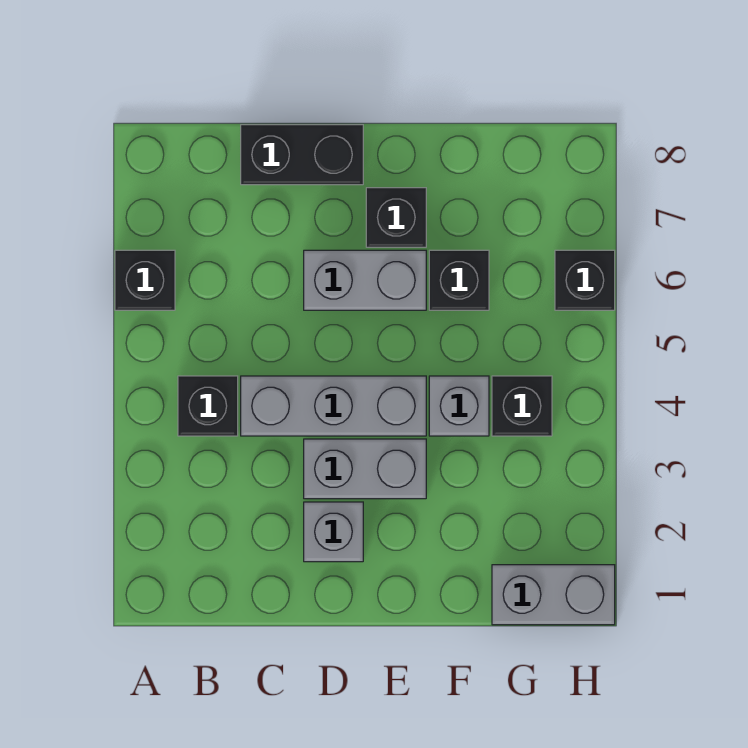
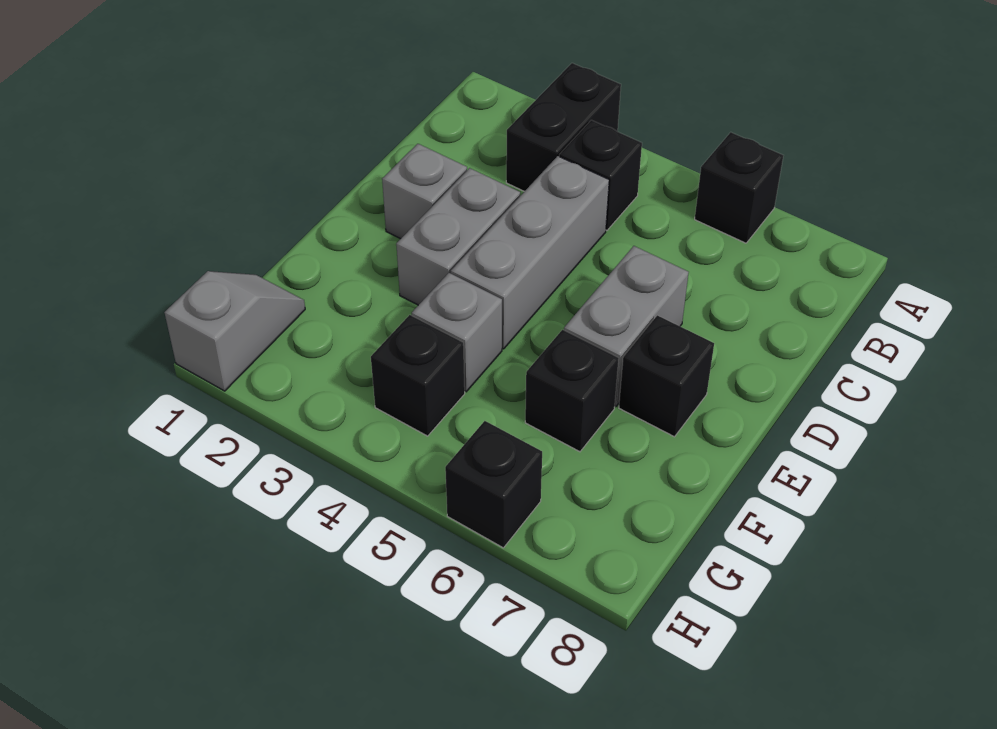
black 1x2 brick [241,125,363,185] -> black 1x2 brick moved to [506,63,621,191]
grey 1x2 brick [492,565,615,625] -> grey 1x2 slope [164,271,305,391]

